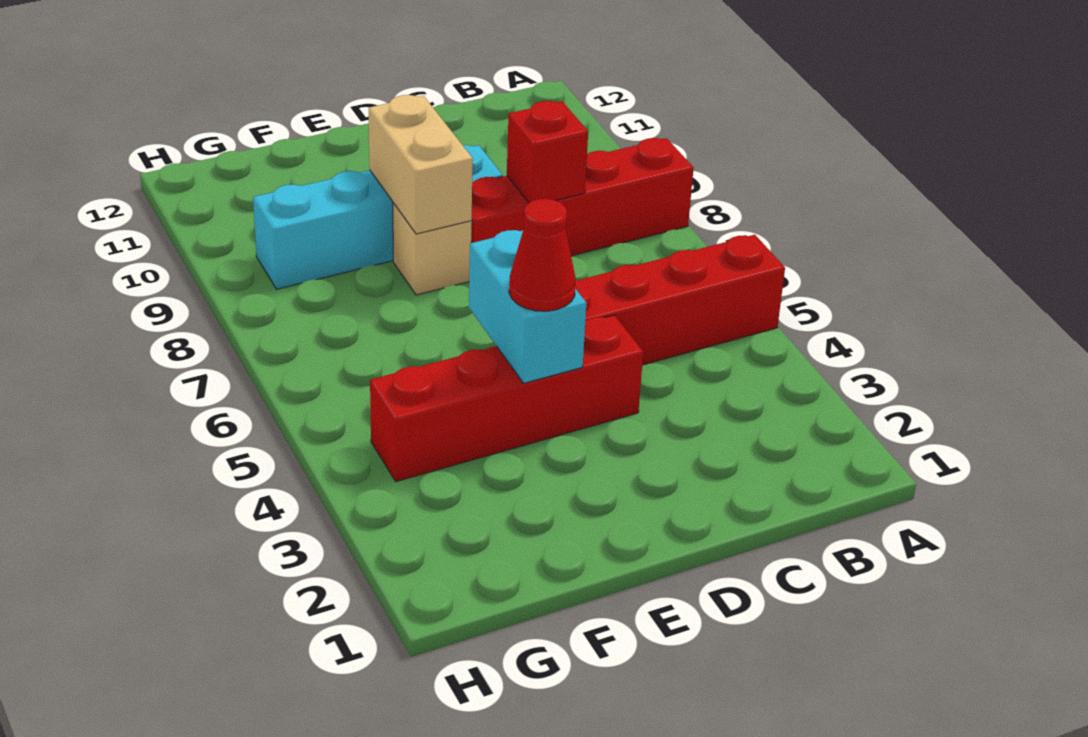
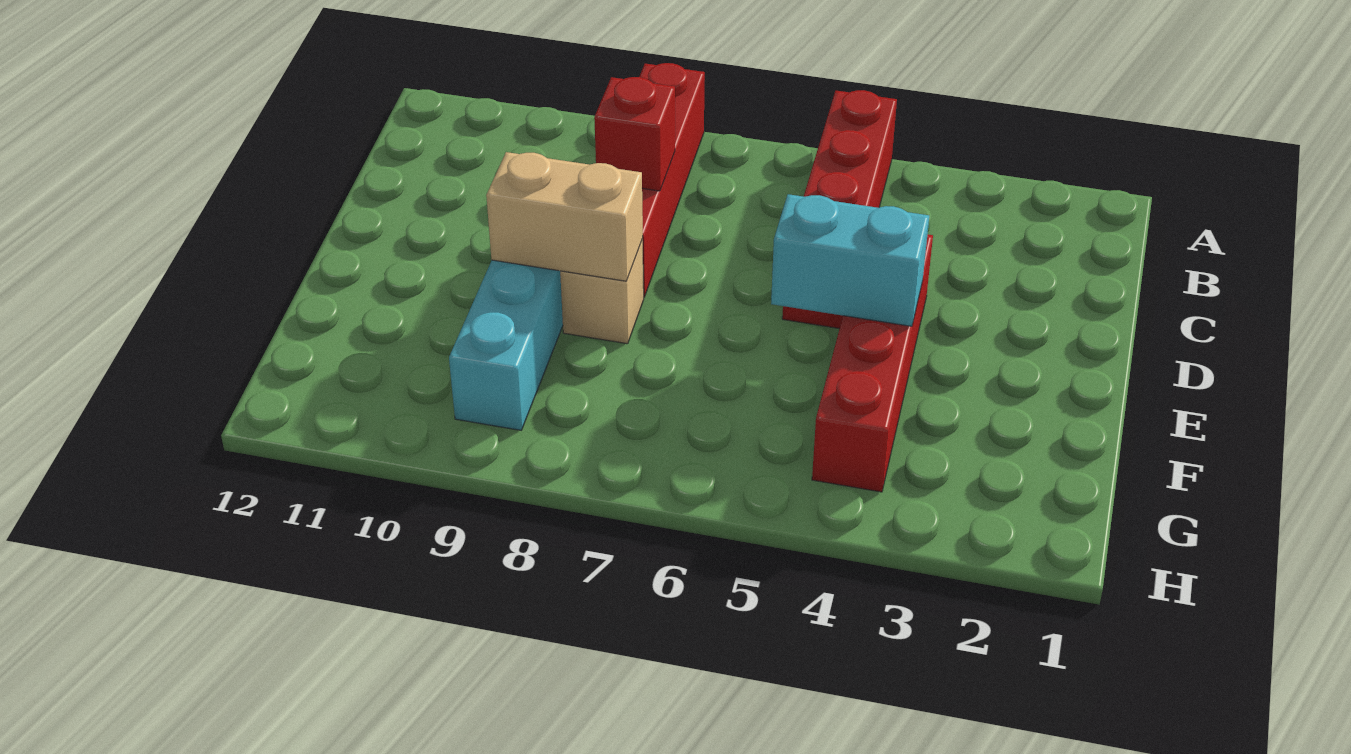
red 1x1 cone [509,199,576,311] -> none

